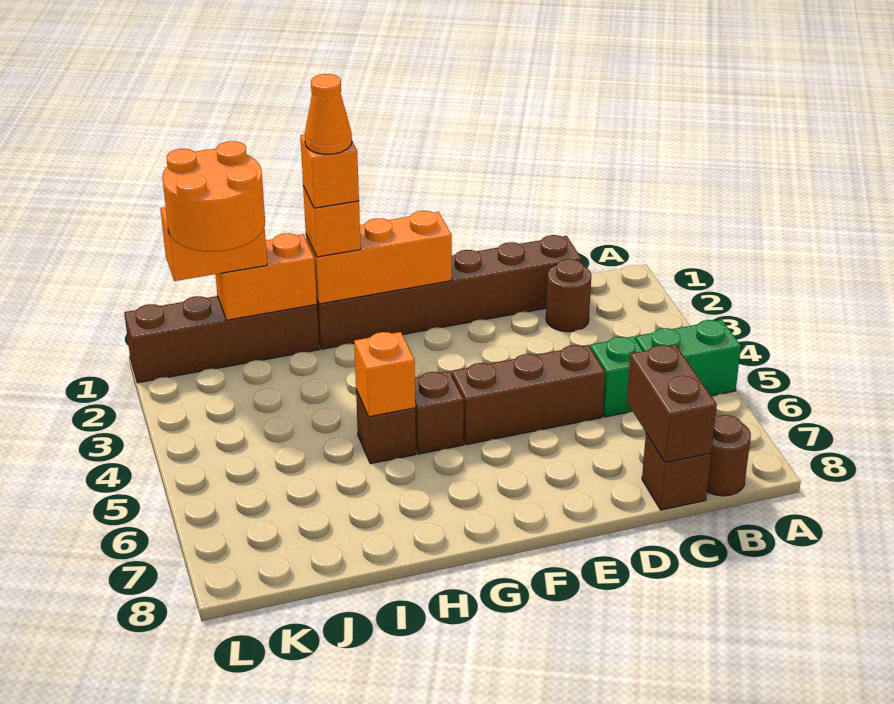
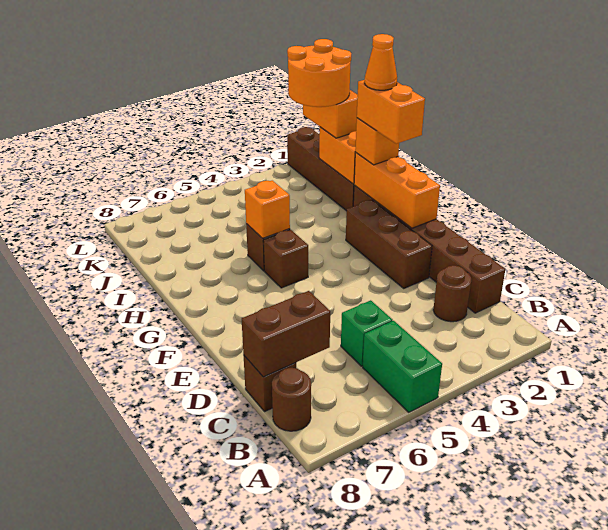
brown 1x3 brick [452,345,605,445] -> brown 1x3 brick moved to [346,200,432,288]
orange 1x1 brick [300,135,359,208] -> orange 1x2 brick [357,80,425,144]

